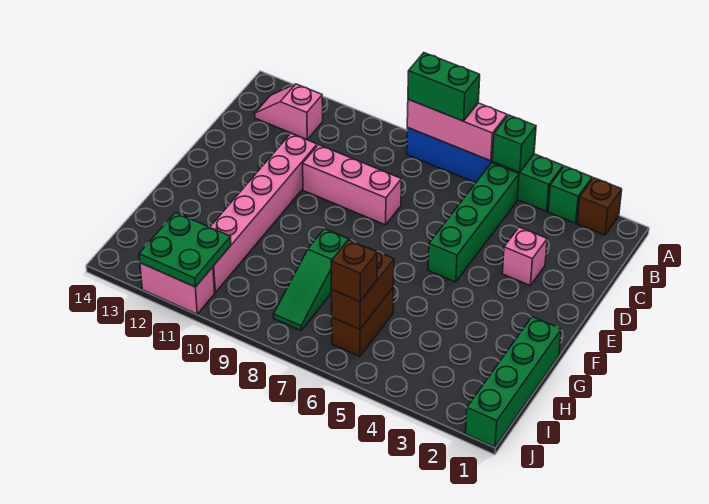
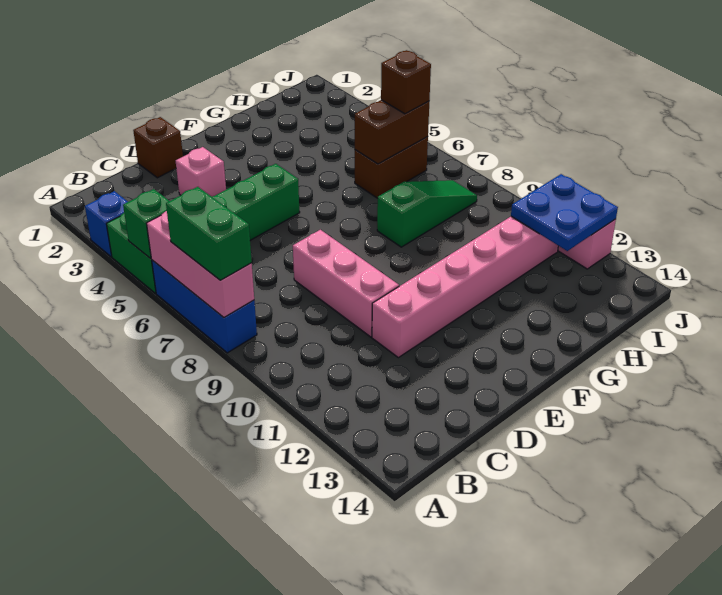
brown 1x1 brick [577,178,622,235] -> brown 1x1 brick moved to [133,117,183,178]
green 1x1 brick [548,166,592,223] -> blue 1x1 brick [85,191,128,257]
pink 1x2 slope [255,84,323,140] -> none
green 1x4 brick [466,317,561,447] -> none
green 2x2 plate [139,213,231,287] -> blue 2x2 plate [511,174,618,251]

